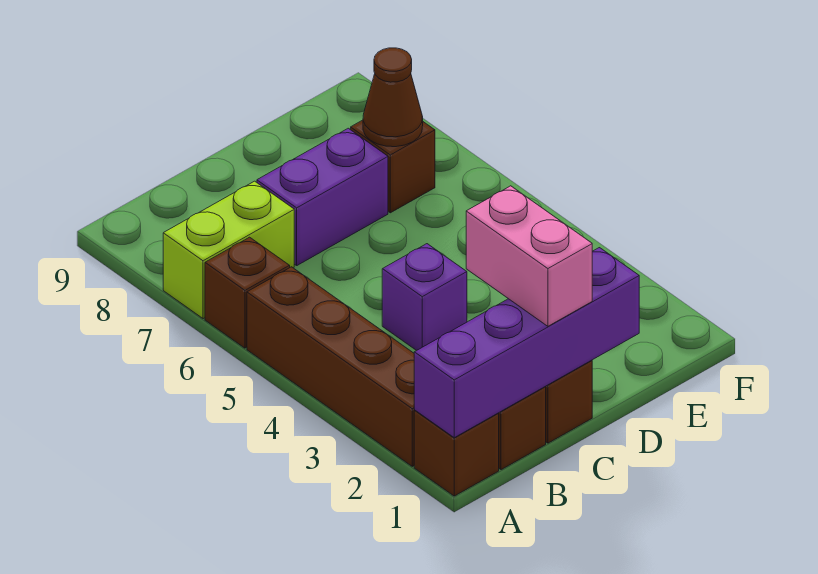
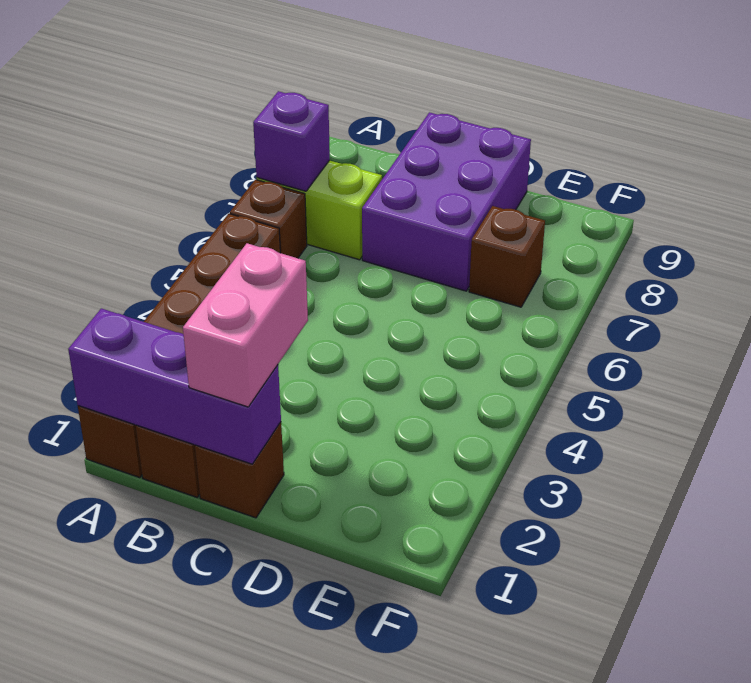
purple 1x4 brick [414,248,639,438] -> purple 1x3 brick [68,308,281,464]
purple 1x1 brick [382,244,467,351] -> purple 1x1 brick moved to [253,91,330,191]
purple 1x2 brick [257,128,388,265] -> purple 2x3 brick [362,112,531,291]
brown 1x1 cone [363,48,423,147] -> none

